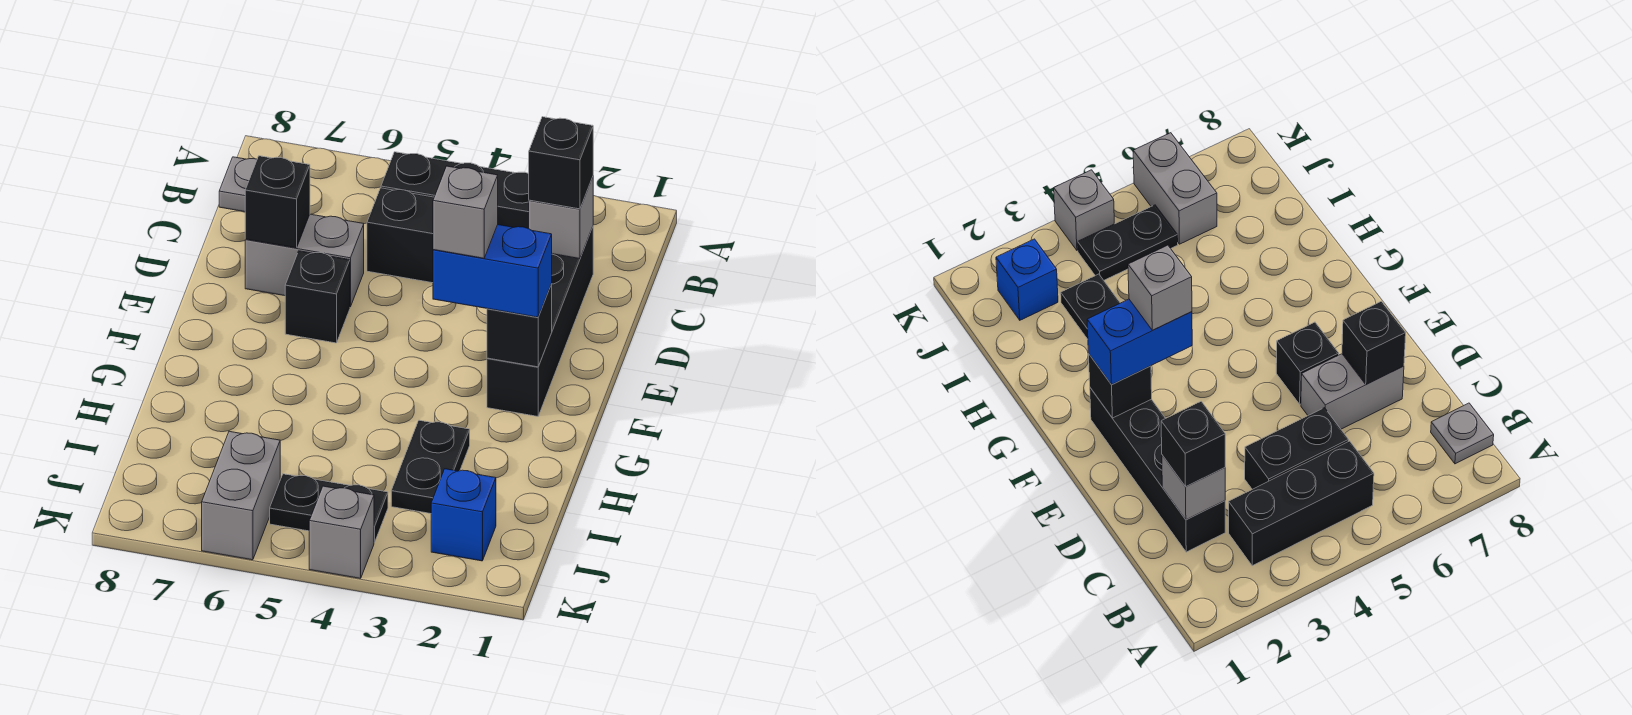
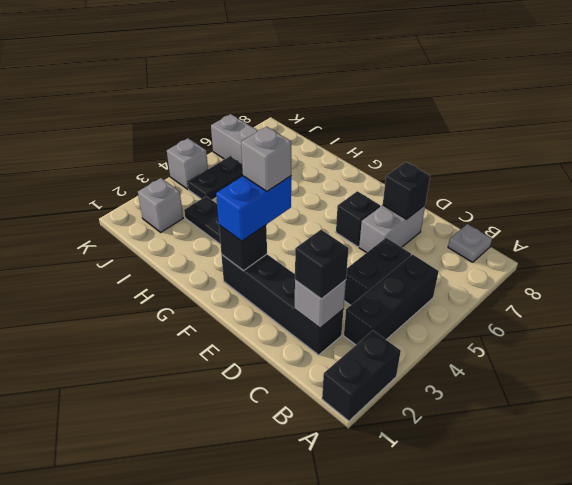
none -> black 1x2 brick [322,331,401,421]
blue 1x1 brick [431,469,496,561] -> grey 1x1 brick [138,178,183,232]

